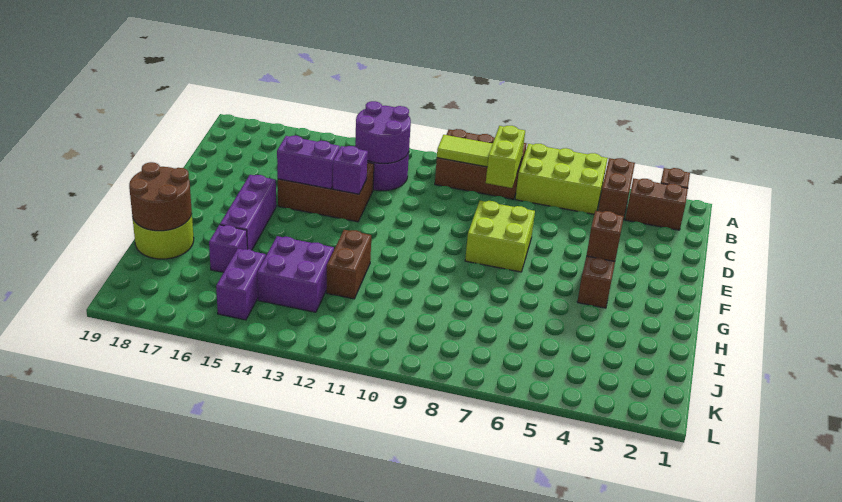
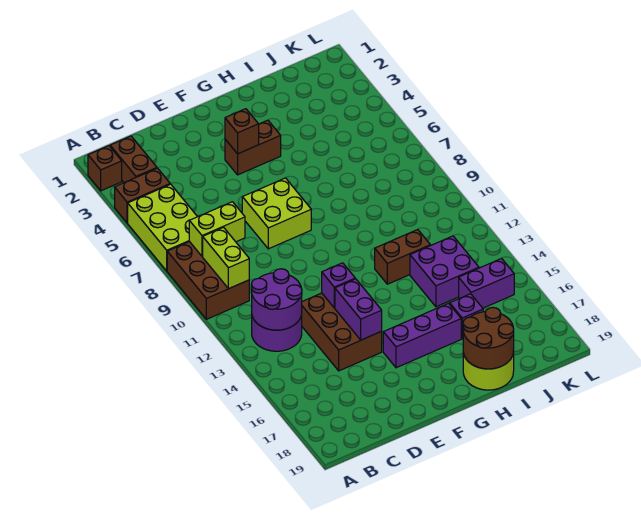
lime 1x2 tile [437,135,493,167] -> lime 1x2 brick [203,227,249,289]

